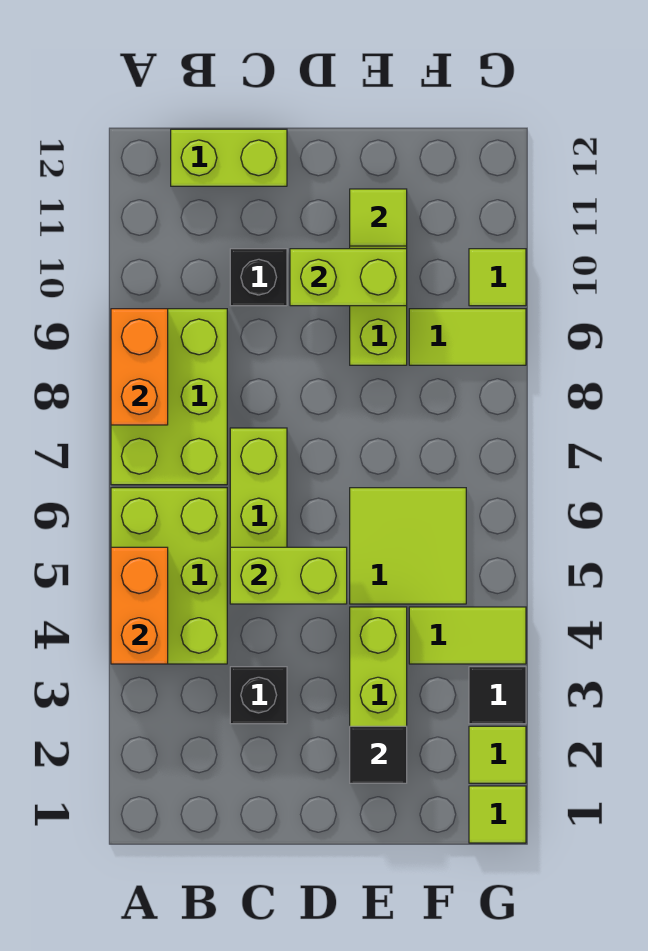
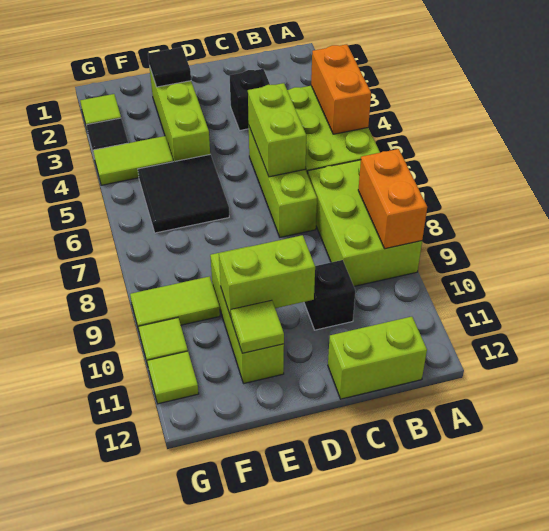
lime 1x2 brick [230,547,347,604] -> lime 1x2 brick turned to [248,83,306,177]
lime 2x2 tile [350,488,466,604] -> black 2x2 tile [138,154,229,233]
lime 1x1 tile [469,786,526,843] -> lime 1x1 tile moved to [147,351,199,404]

